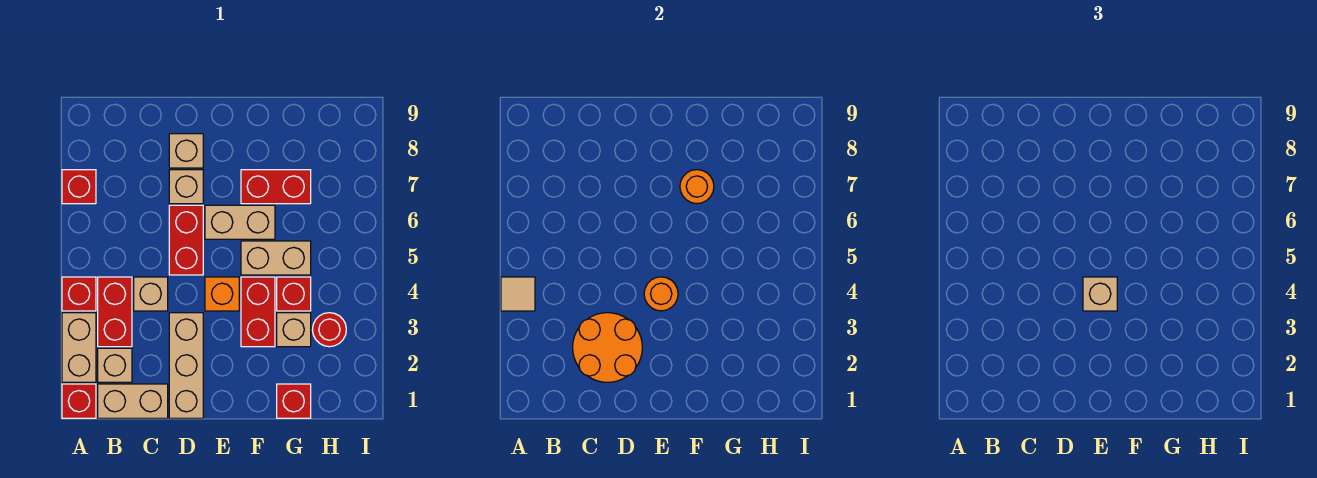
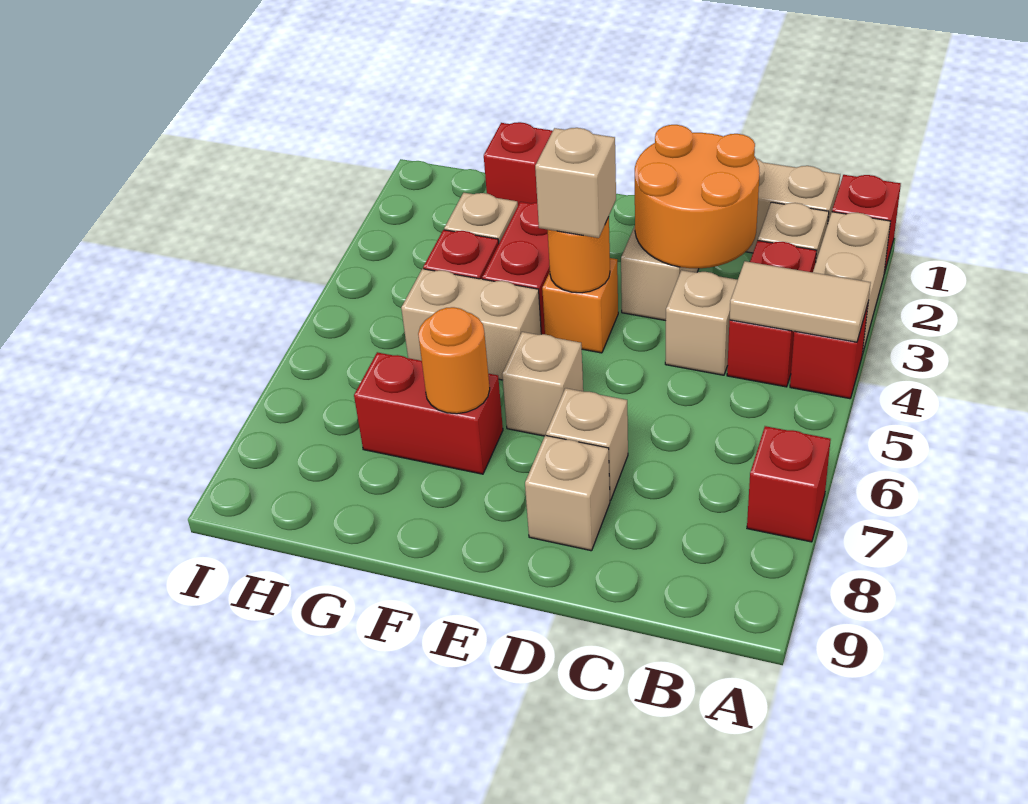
tan 1x1 tile [501,277,535,311] -> tan 1x2 tile [729,261,871,342]
red 1x2 brick [169,205,203,275] -> none
tan 1x2 brick [205,205,275,239] -> tan 1x1 brick [502,332,583,436]
red 1x1 round brick [312,313,346,347] -> none

